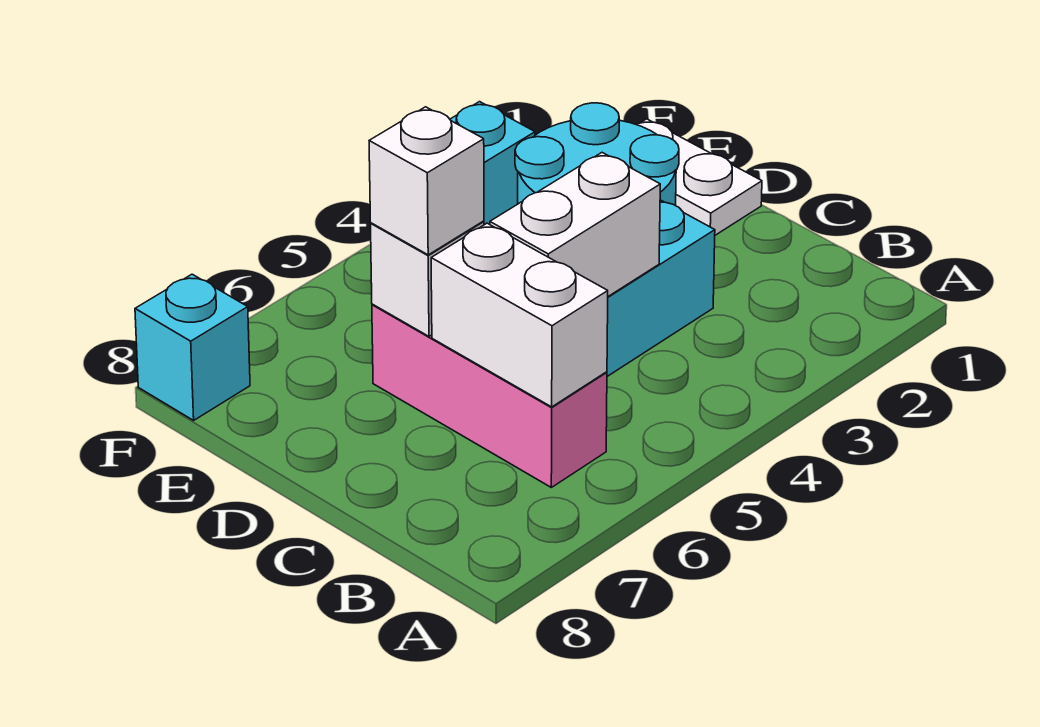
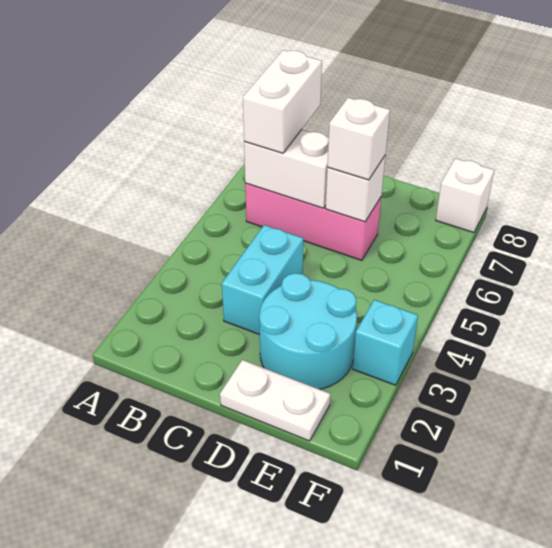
white 1x2 brick [490,153,660,296] -> white 1x2 brick moved to [243,50,322,153]
cyan 1x1 brick [135,274,250,420] -> white 1x1 brick [436,158,494,233]

